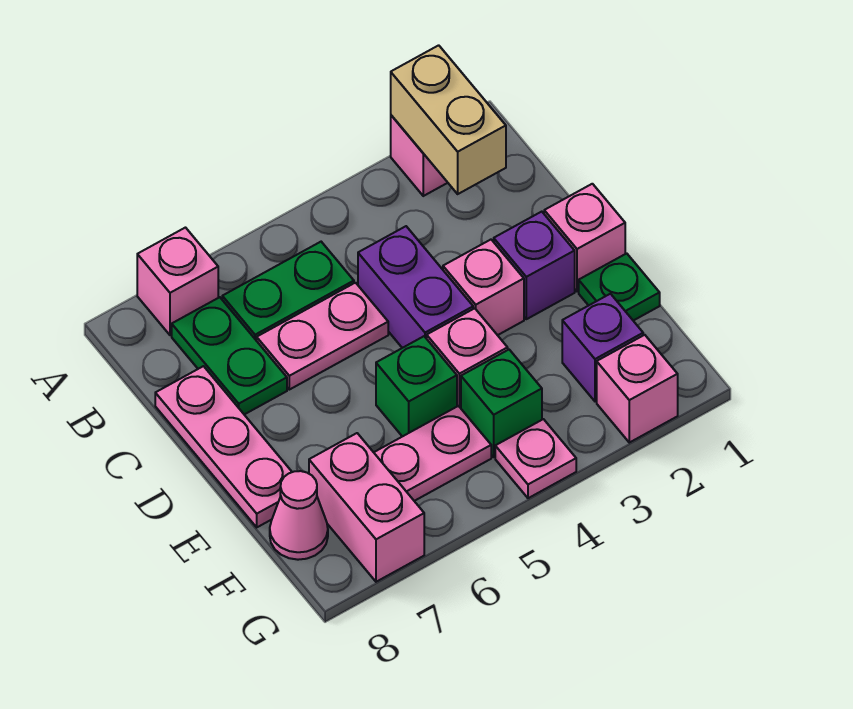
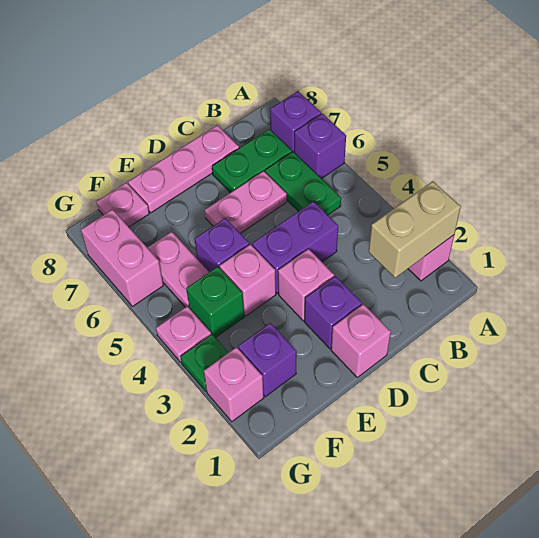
none -> purple 1x1 brick [294,114,346,179]
pink 1x1 brick [137,228,218,335] -> purple 1x1 brick [270,91,321,152]
pink 1x2 plate [257,283,388,390] -> pink 1x2 plate turned to [205,171,287,234]
green 1x1 plate [579,253,660,321] -> green 1x1 plate moved to [180,334,229,391]
green 1x1 brick [376,336,457,437] -> purple 1x1 brick [195,218,249,272]
pink 1x2 brick [309,433,424,582] -> pink 1x2 brick turned to [81,209,163,306]
pink 1x1 cone [270,471,328,560] -> pink 1x1 plate [97,183,149,227]

